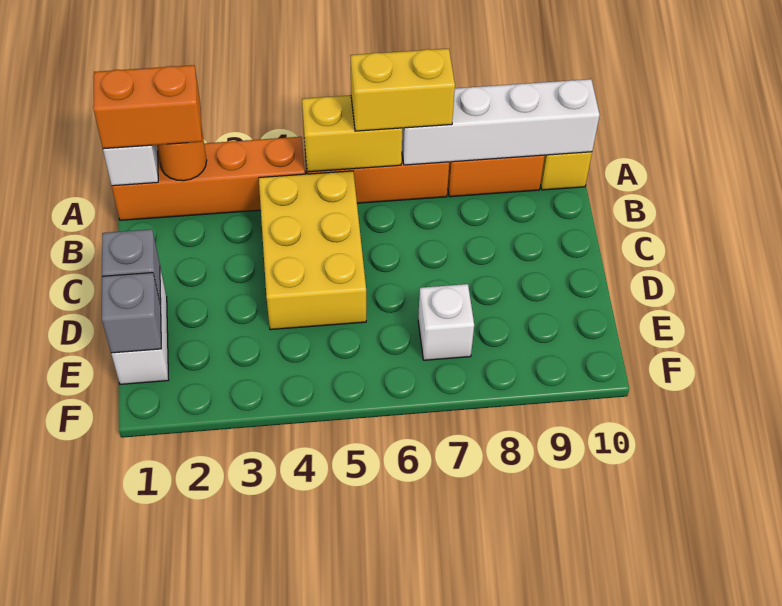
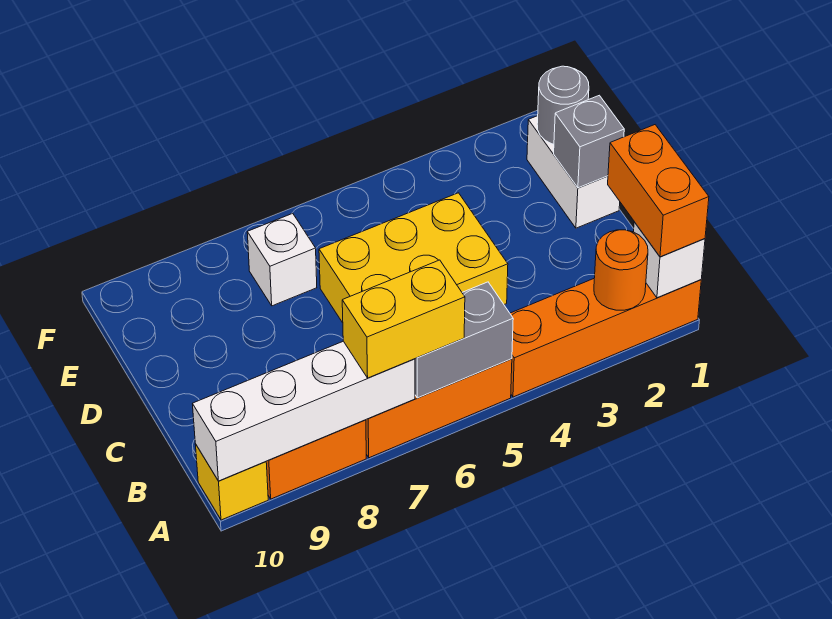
orange 1x2 brick [93,65,202,149] -> orange 1x2 brick turned to [608,125,709,257]
yellow 1x2 brick [302,95,403,172] -> grey 1x2 brick [415,282,513,398]
yellow 2x3 brick [259,171,366,330] -> yellow 2x3 brick turned to [319,193,508,323]
grey 1x1 brick [102,273,161,353] -> grey 1x1 round brick [537,66,589,144]

